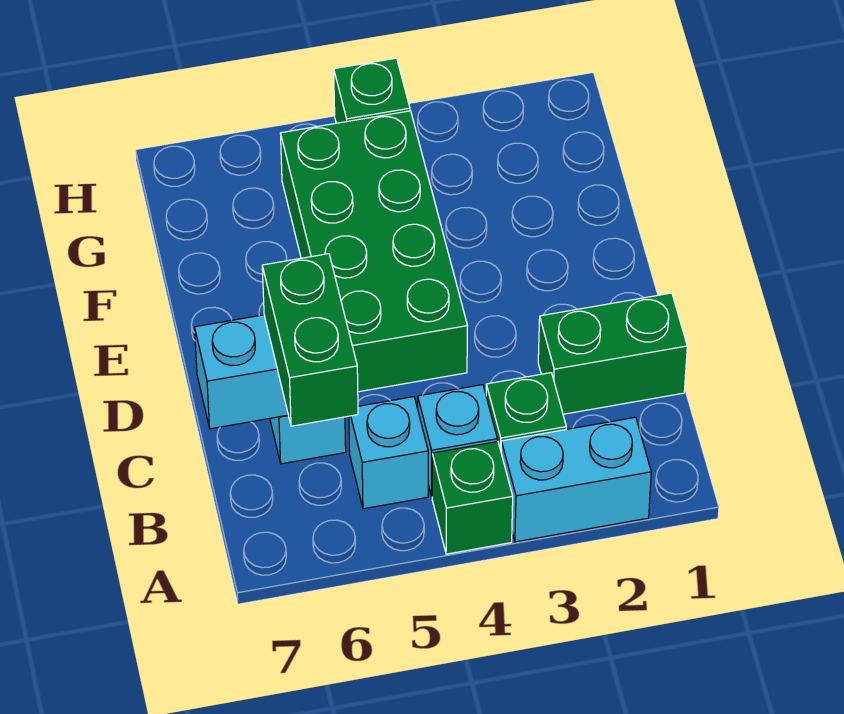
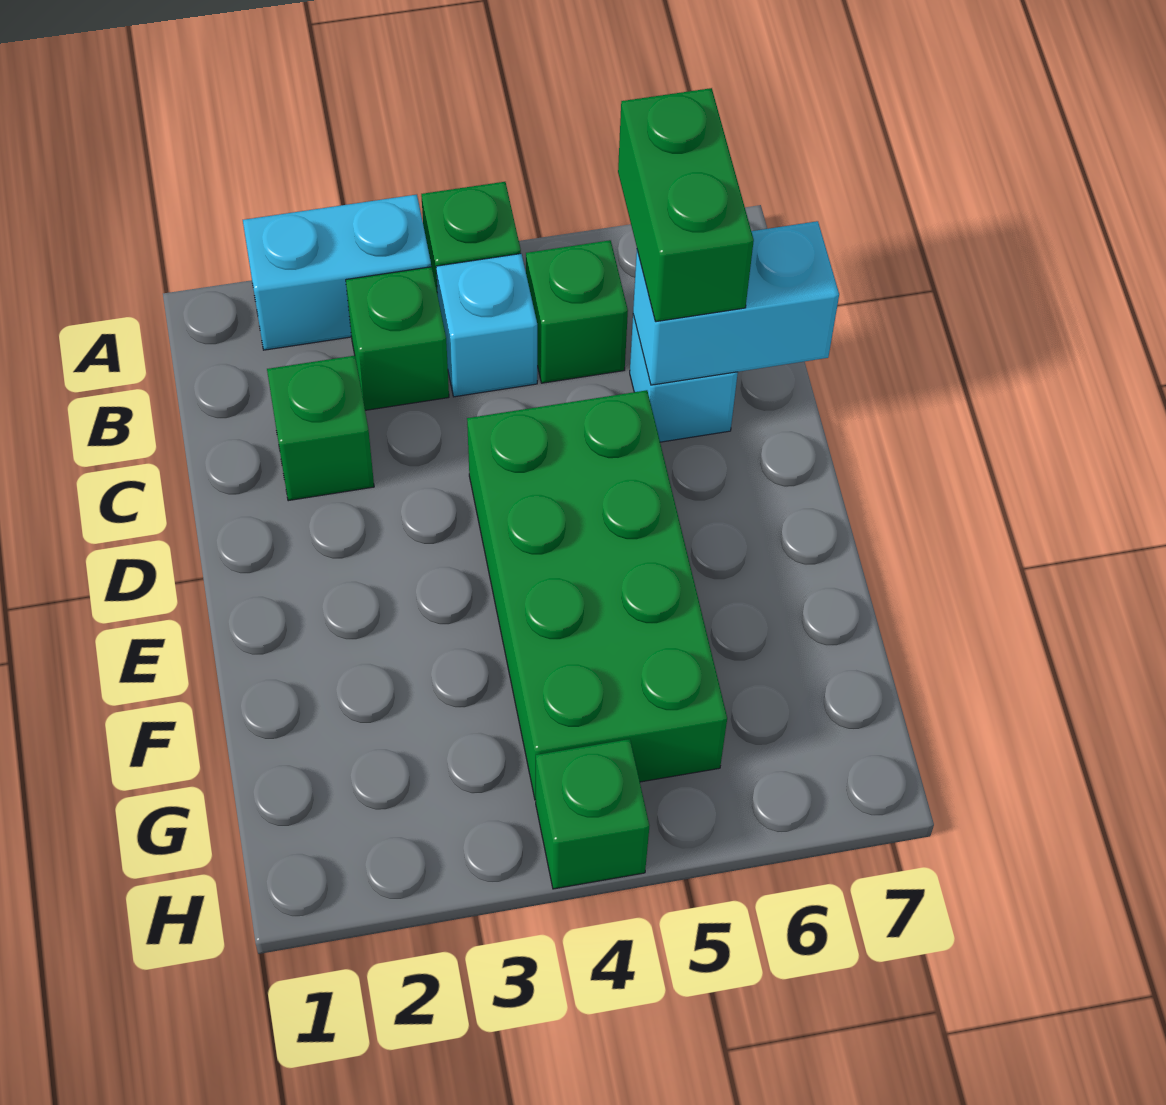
cyan 1x1 brick [349,397,428,509] -> green 1x1 brick [526,240,628,383]
green 1x2 brick [538,293,687,414] -> green 1x1 brick [267,356,374,501]

